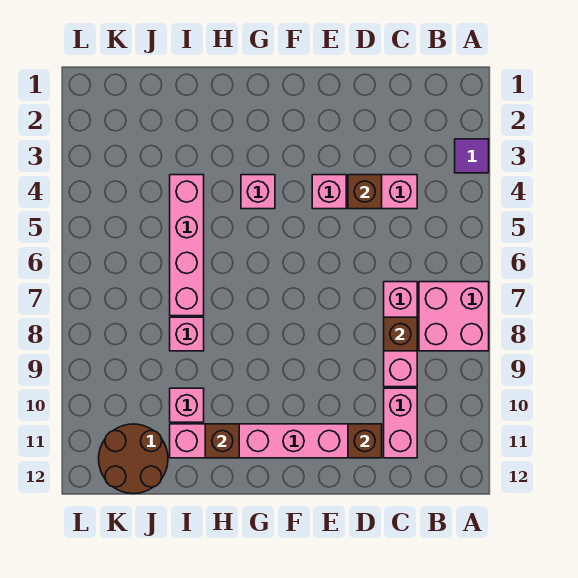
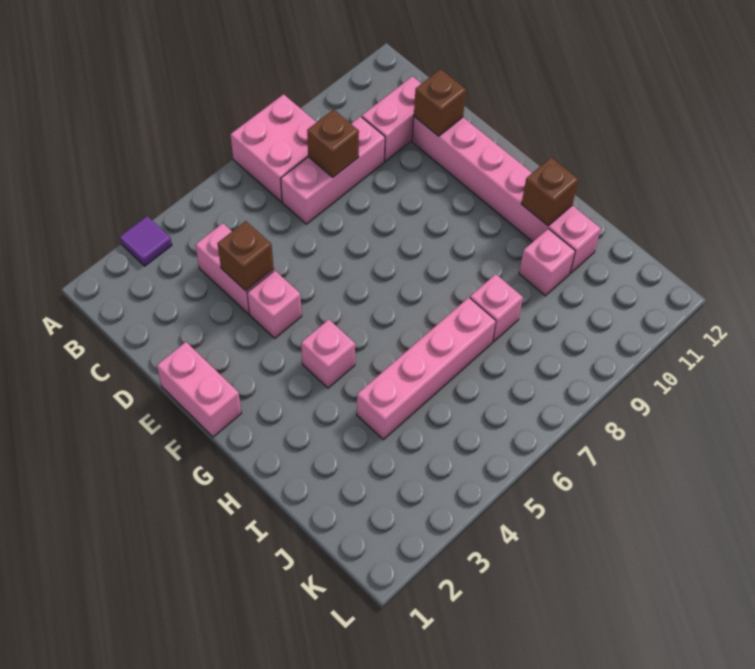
none -> pink 1x2 brick [157,342,241,437]
brown 2x2 round brick [99,424,168,494] -> none

